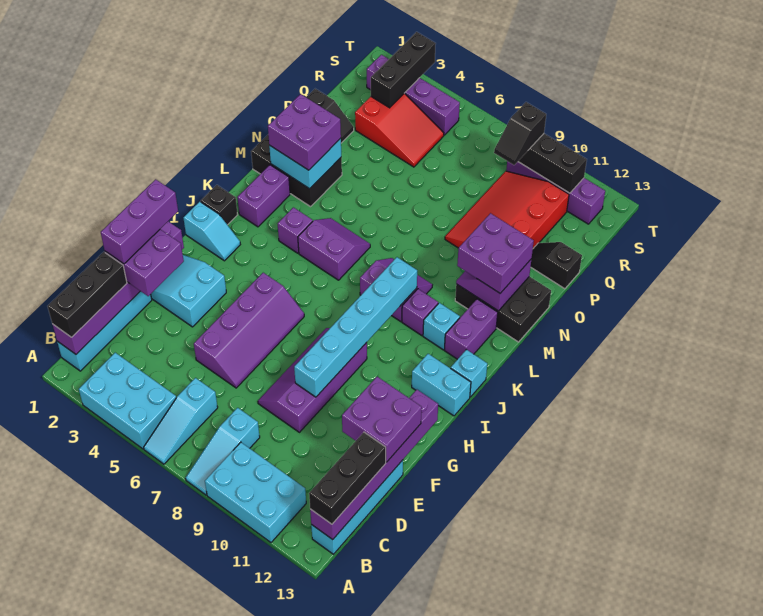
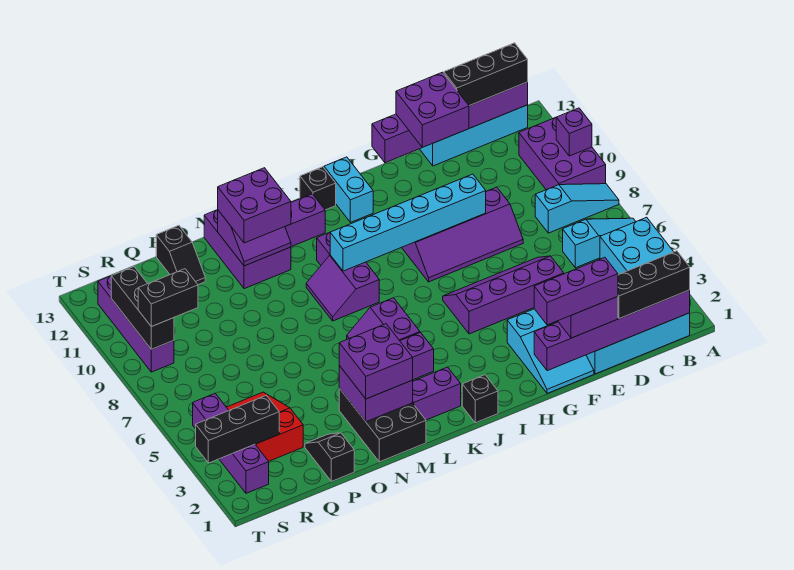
cyan 2x3 brick [205,442,306,542] -> purple 2x3 brick [519,118,606,190]
none -> purple 1x1 brick [556,108,592,156]
cyan 1x2 slope [184,202,240,261] -> none
cyan 1x1 brick [451,350,487,397] -> black 1x1 brick [300,167,336,210]
cyan 1x1 brick [423,303,460,350] -> none
cyan 2x2 brick [269,138,341,189] -> purple 2x2 brick [339,366,413,422]
black 2x3 brick [455,276,551,342] -> purple 2x3 brick [204,210,291,289]
red 3x4 slope [445,171,569,248] -> none
black 1x2 slope [494,102,546,165] -> black 1x2 brick [138,269,198,327]

